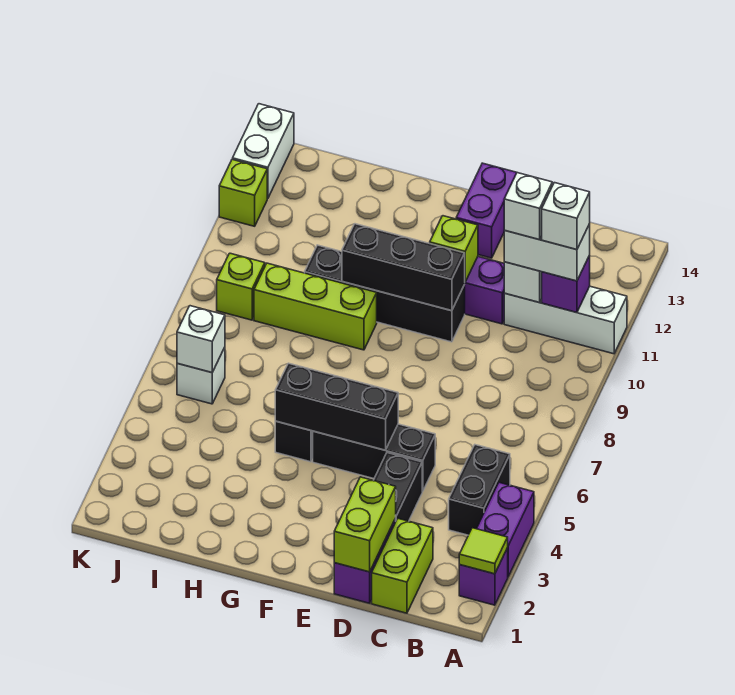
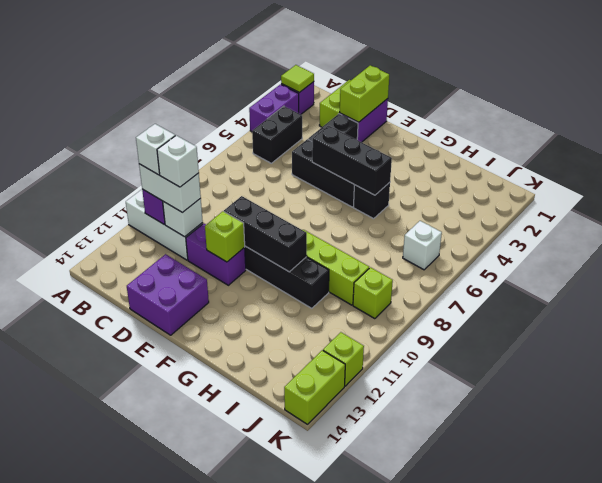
purple 1x2 brick [456,163,517,258] -> purple 2x2 brick [127,254,209,335]
white 1x1 brick [177,306,225,373] -> none
white 1x2 brick [233,104,294,199] -> lime 1x2 brick [284,350,345,424]

